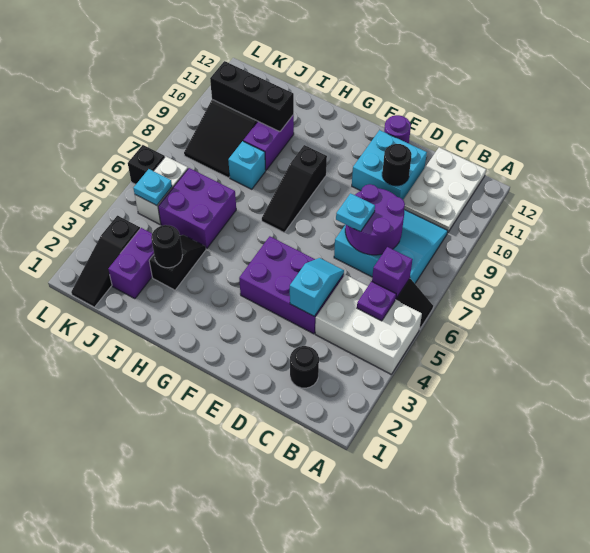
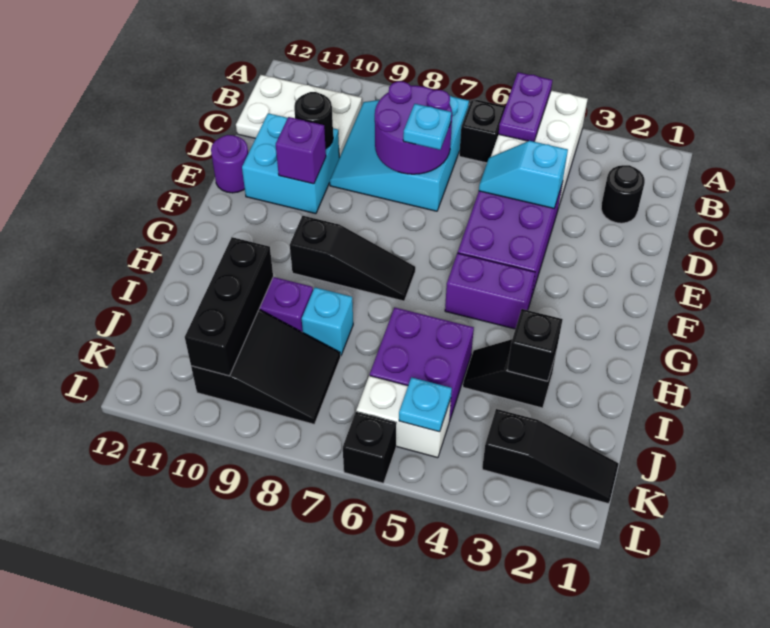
purple 1x1 plate [357,281,396,321] -> purple 1x2 plate [499,72,552,142]
purple 1x1 brick [372,247,413,298] -> purple 1x1 brick moved to [276,117,326,184]
black 1x1 round brick [151,225,182,268] -> black 1x1 brick [507,309,563,381]
purple 1x2 brick [108,228,154,299] -> purple 1x2 brick moved to [445,253,535,329]

